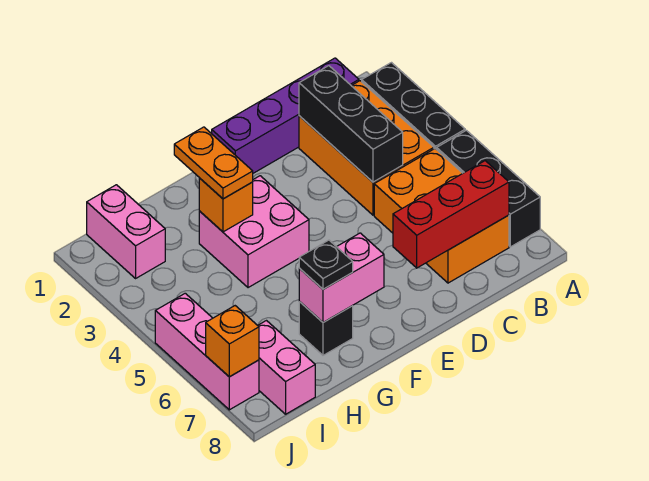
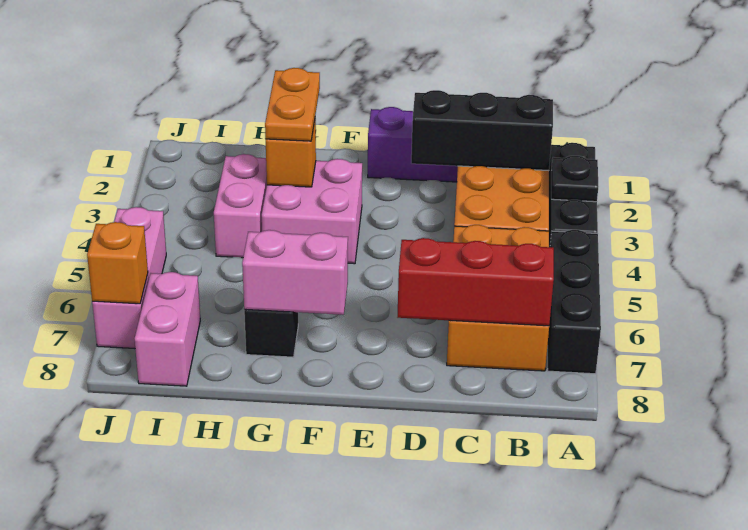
black 1x3 brick [299,66,403,182] -> black 1x3 brick turned to [411,90,553,171]
black 1x1 plate [299,240,353,289] -> black 1x1 plate moved to [551,156,598,202]
pink 1x2 brick [87,185,165,278] -> pink 1x2 brick moved to [214,154,267,258]

